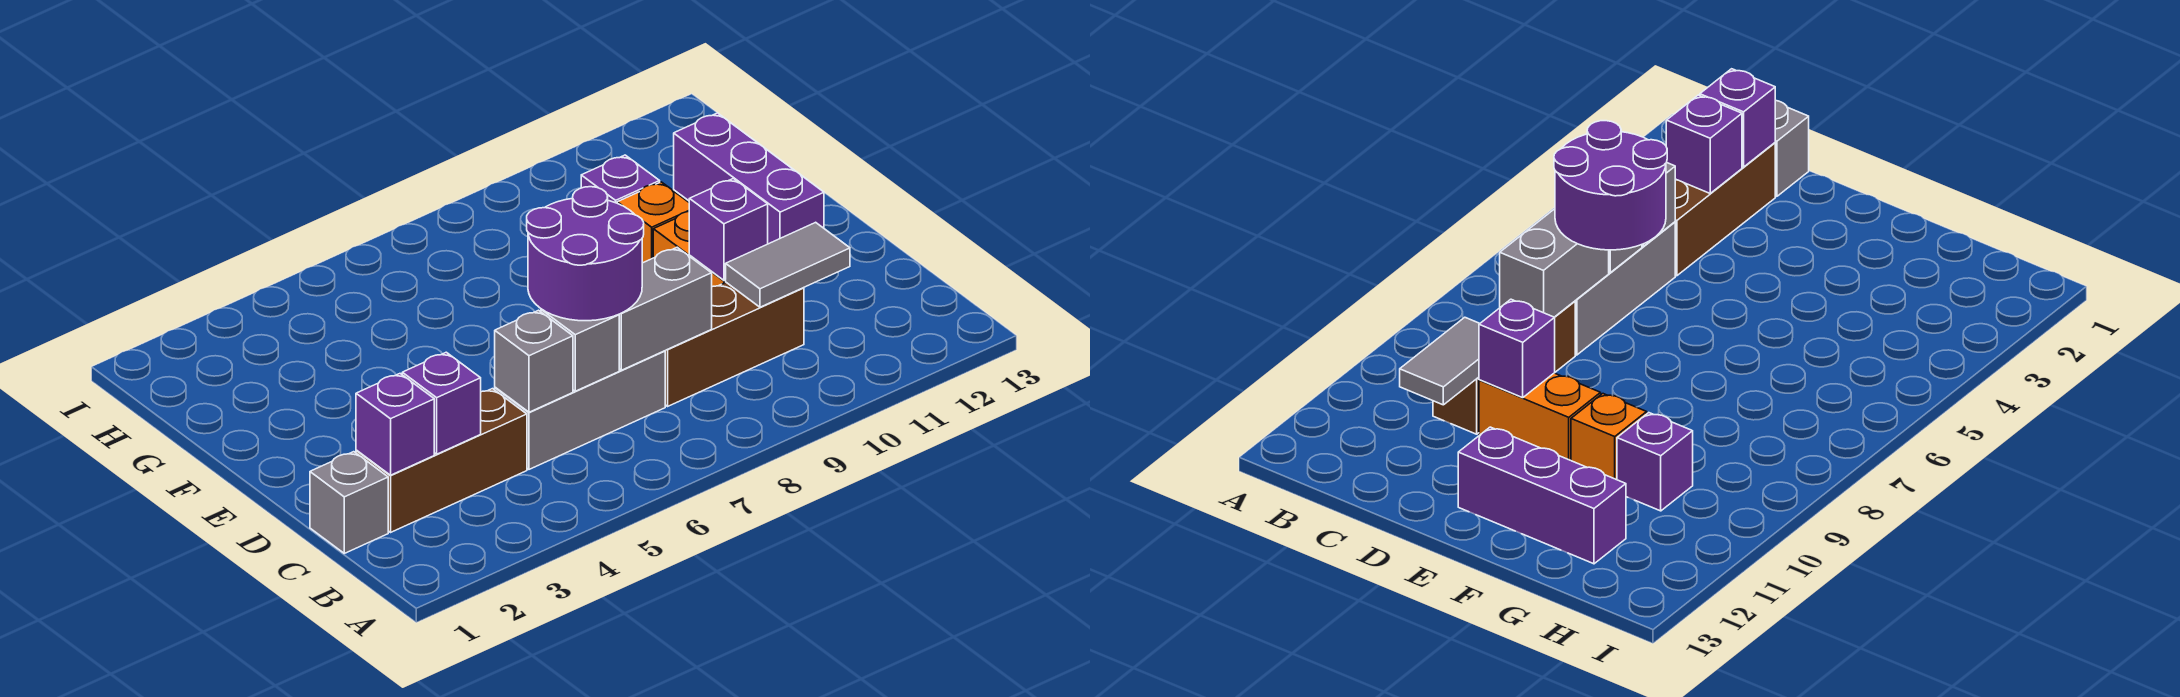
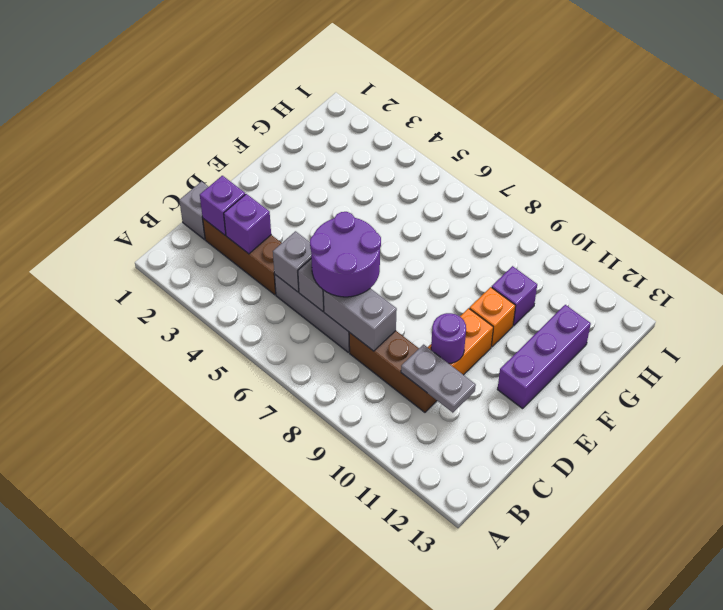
grey 1x2 tile [726,222,850,307] -> grey 1x2 plate [401,345,476,413]
purple 1x1 brick [689,179,768,280] -> purple 1x1 round brick [431,313,466,363]

